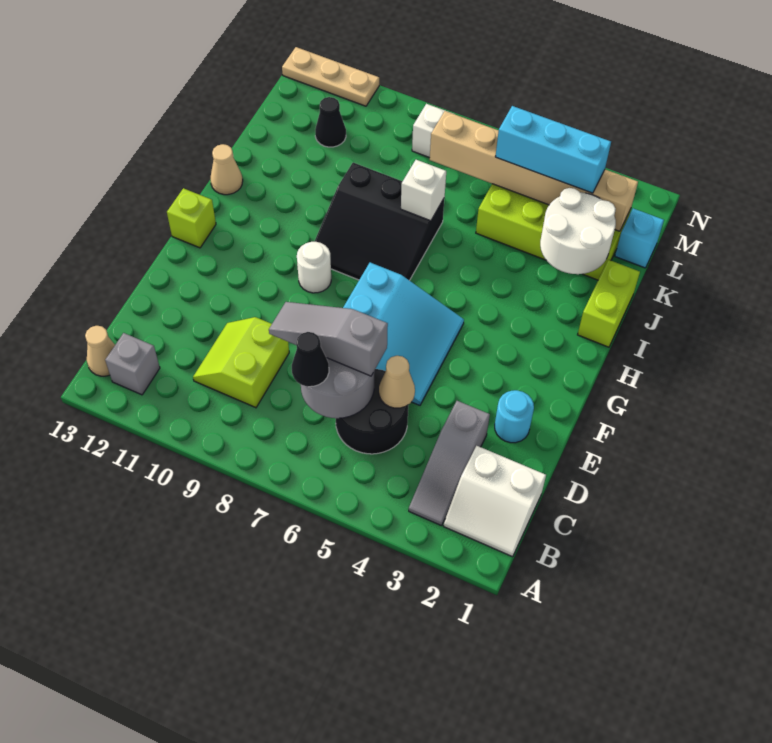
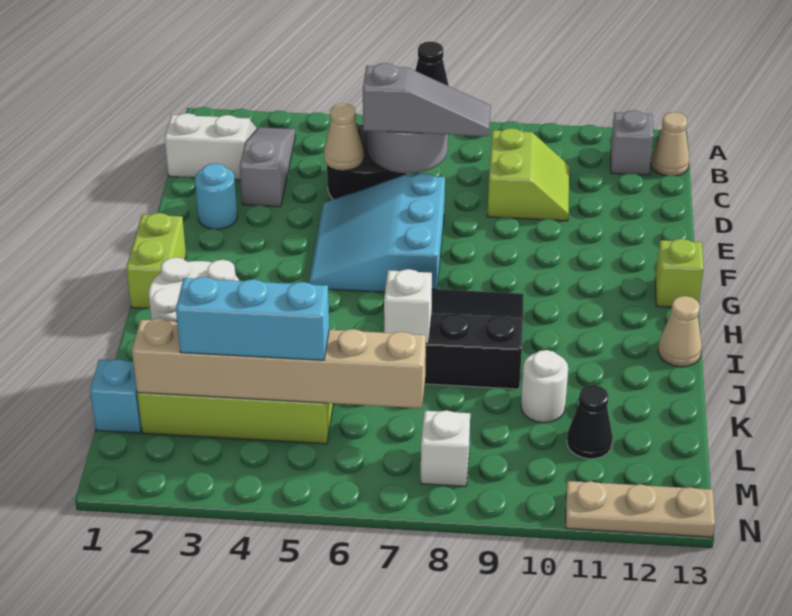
white 1x1 round brick [297,242,331,293] -> white 1x1 round brick moved to [521,350,568,423]
lime 1x2 brick [578,260,640,347] -> lime 1x2 brick moved to [126,213,186,309]

